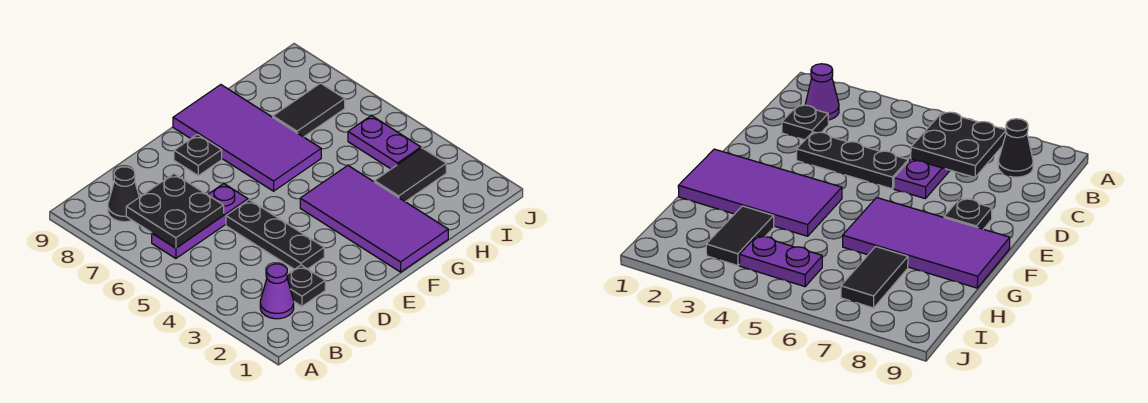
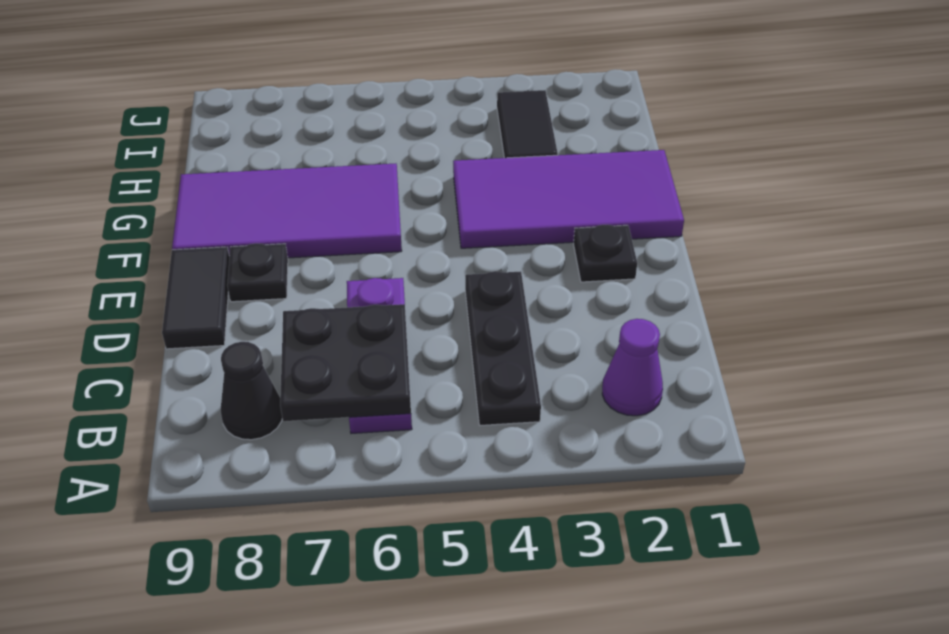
black 1x1 plate [287,265,325,306] -> black 1x1 plate moved to [574,225,637,282]
black 1x3 plate [226,200,324,269] -> black 1x3 plate turned to [465,271,541,425]
black 1x2 tile [273,83,345,137] -> black 1x2 tile moved to [162,247,229,349]
purple 1x2 plate [348,116,421,169] -> none

